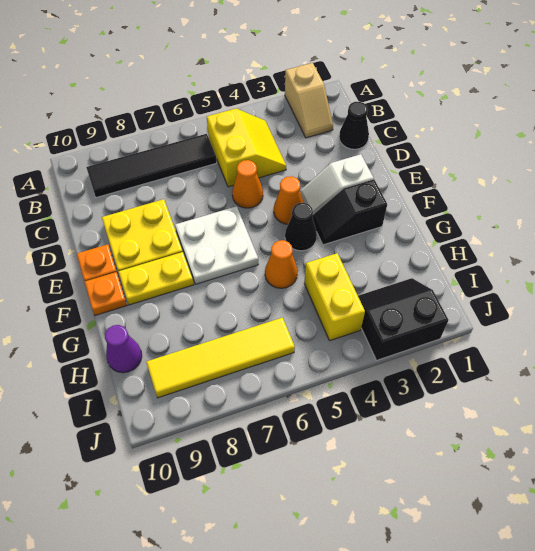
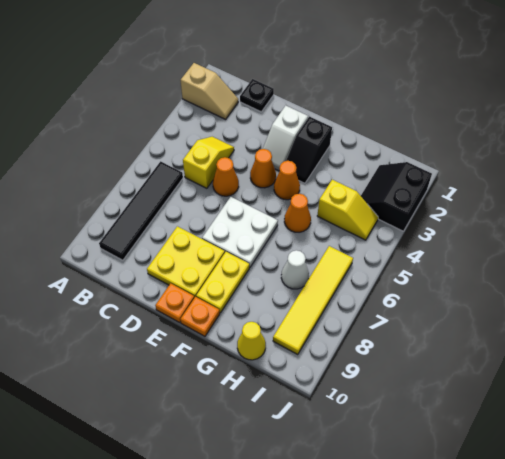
yellow 2x2 slope [207,108,286,187] -> yellow 1x2 slope [183,137,234,188]
black 1x1 cone [339,102,369,149] -> black 1x1 plate [240,79,274,112]
black 1x1 cone [285,203,317,251] -> orange 1x1 cone [274,161,300,200]
yellow 1x2 brick [304,253,365,341] -> yellow 1x2 slope [317,180,378,240]
none -> white 1x1 cone [281,250,309,289]
purple 1x1 cone [105,325,142,373] -> yellow 1x1 cone [237,322,266,360]

